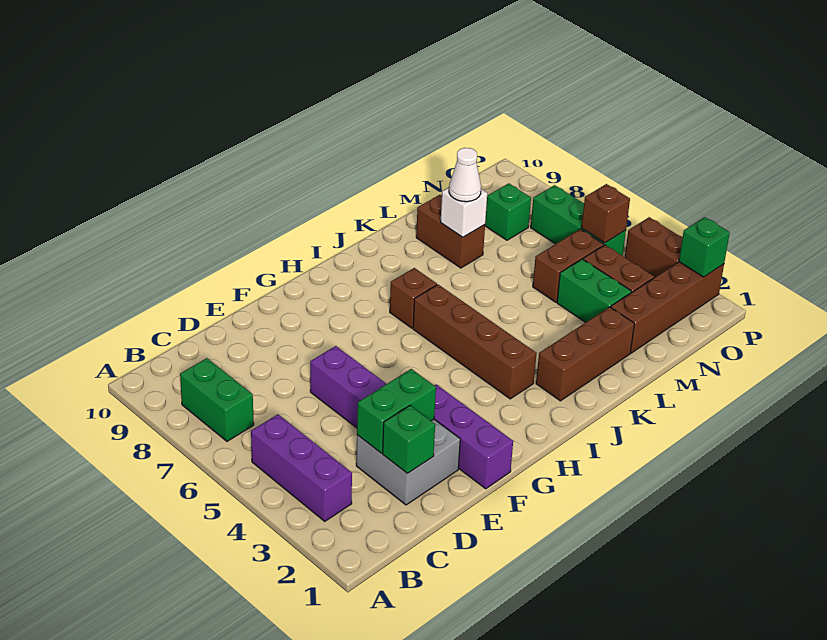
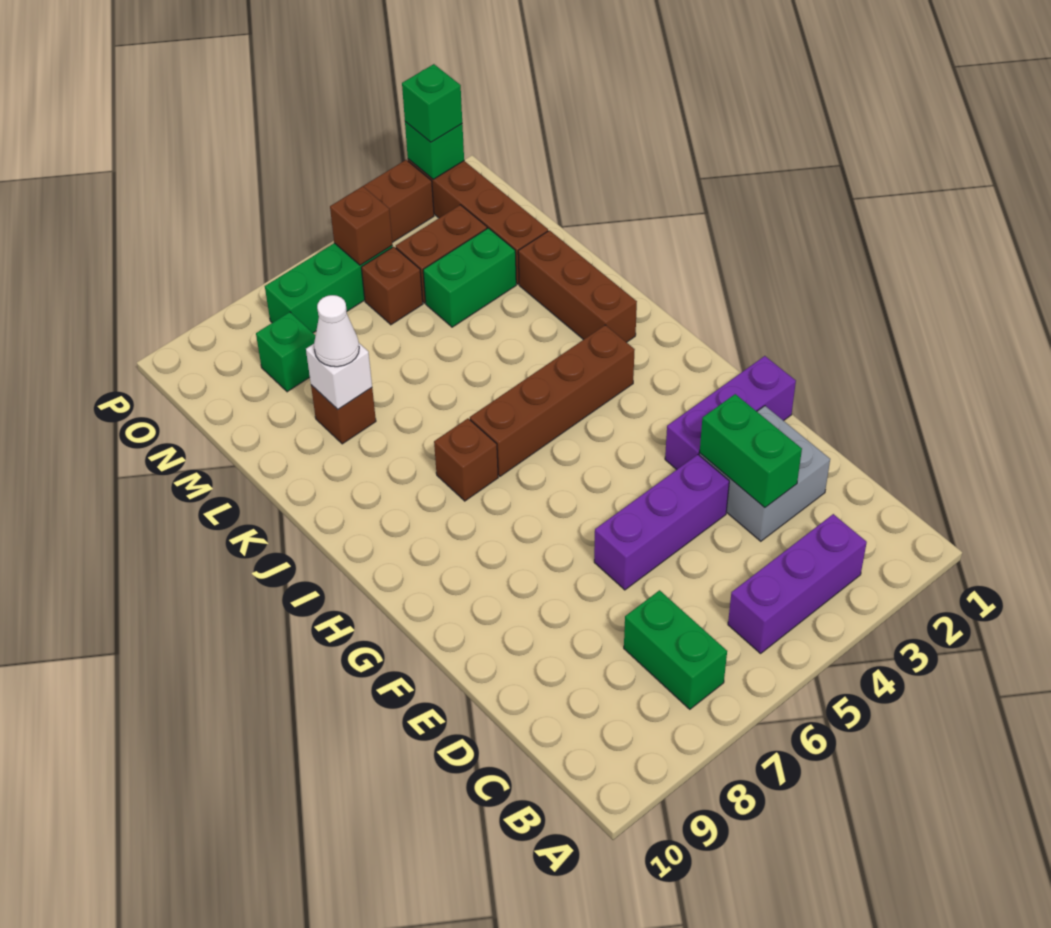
green 1x2 brick [180,358,254,441] -> green 1x2 brick turned to [624,590,727,709]
green 1x1 brick [383,406,435,474] -> green 1x1 brick moved to [402,64,462,142]
brown 1x2 brick [416,195,485,268] -> brown 1x1 brick [311,385,376,444]
brown 1x2 brick [533,229,604,302] -> brown 1x1 brick [361,247,423,325]

